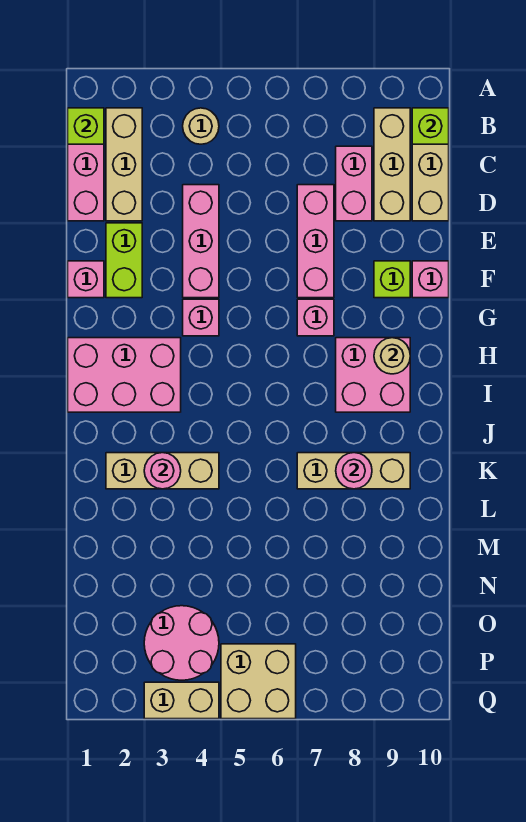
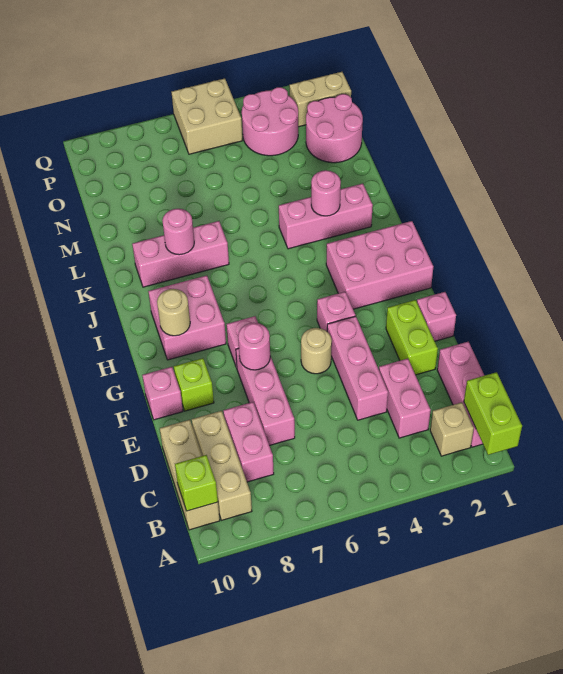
lime 1x1 brick [68,108,104,144] -> lime 1x2 brick [464,372,522,455]
tan 1x3 brick [106,108,142,221] -> tan 1x1 brick [430,402,474,456]
tan 1x1 round brick [183,108,219,144] -> tan 1x1 round brick moved to [301,328,332,374]
none -> pink 1x2 brick [379,359,431,438]
none -> pink 1x1 round brick [238,323,270,370]
tan 1x3 brick [106,453,219,489] -> pink 1x3 brick [279,183,373,249]
tan 1x3 brick [297,453,410,489] -> pink 1x3 brick [132,221,229,287]
none -> pink 2x2 round brick [306,94,363,163]
tan 1x2 brick [144,682,219,719] -> tan 1x2 brick moved to [289,72,351,127]

